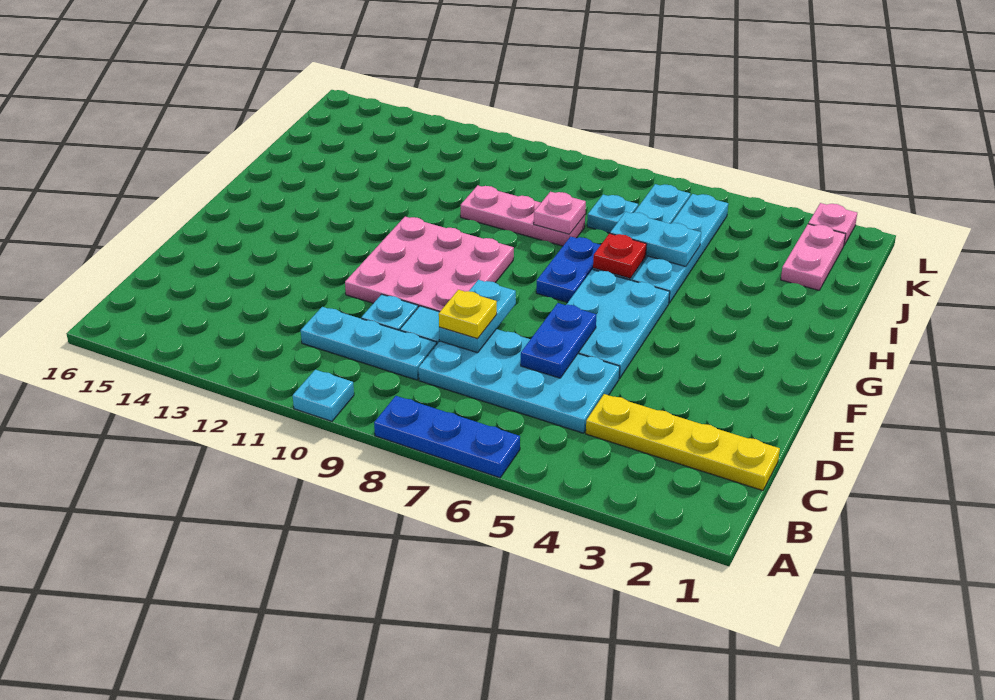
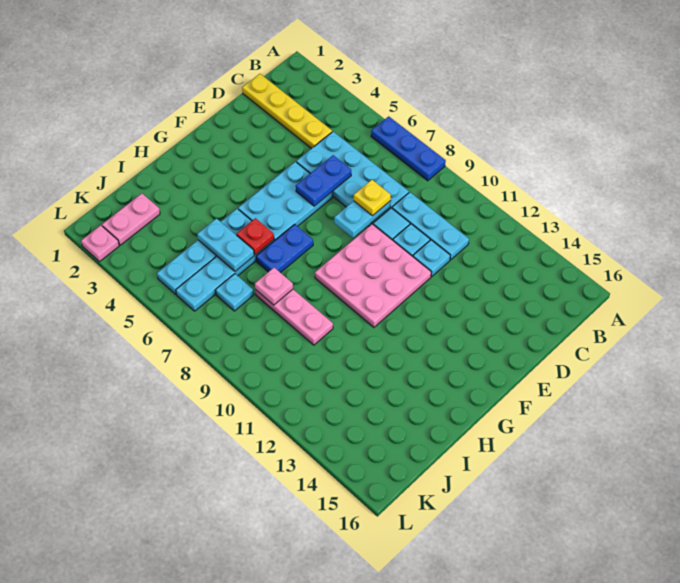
cyan 1x1 plate [293,370,354,421] -> cyan 1x1 plate moved to [413,240,450,276]

